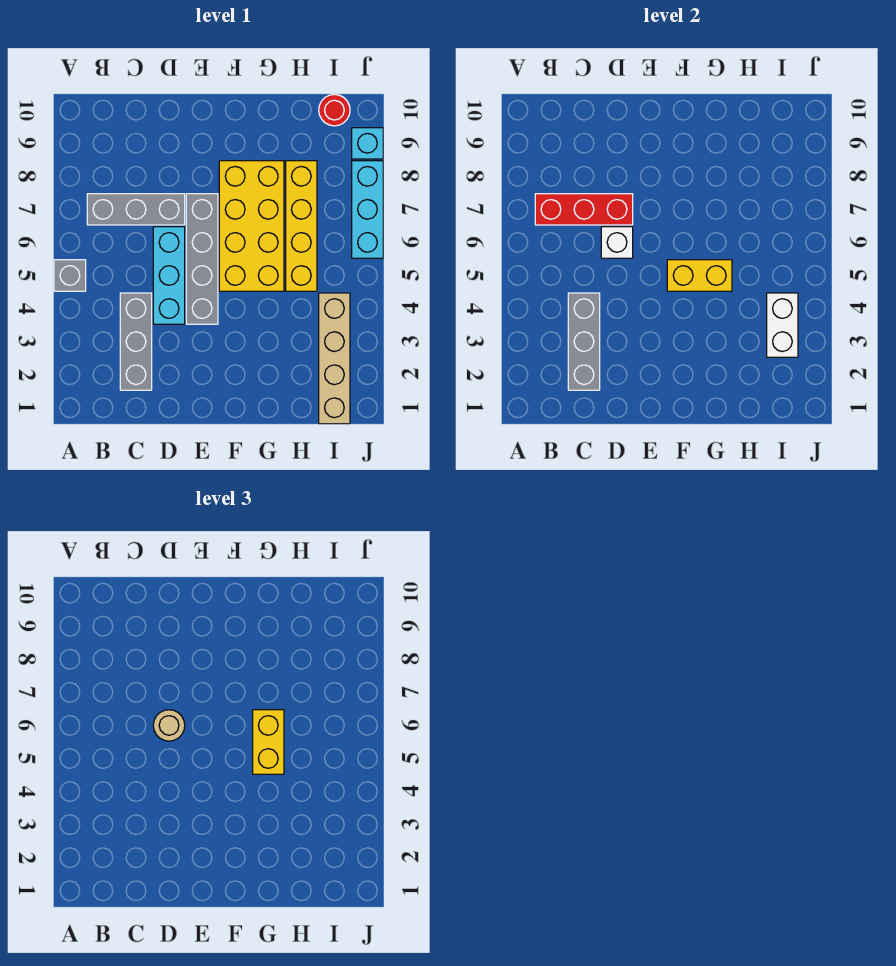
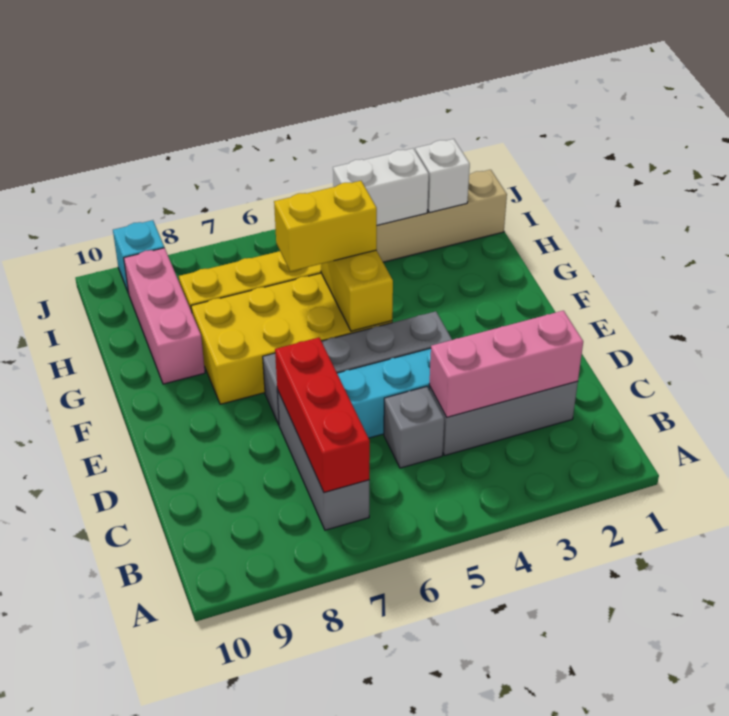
grey 1x1 brick [54,260,86,291] -> grey 1x1 brick moved to [384,387,444,468]
grey 1x3 brick [568,293,600,390] -> pink 1x3 brick [429,311,583,417]
white 1x1 brick [601,227,633,258] -> white 1x1 brick moved to [415,139,470,213]
tan 1x1 round brick [153,710,185,741] -> none
none -> pink 1x3 brick [124,248,205,384]
red 1x1 round brick [319,94,350,126] -> none
cyan 1x3 brick [352,161,383,258] -> none

